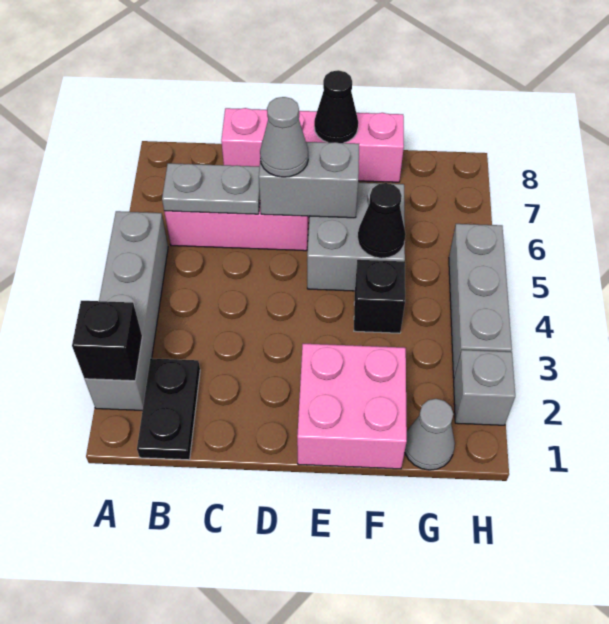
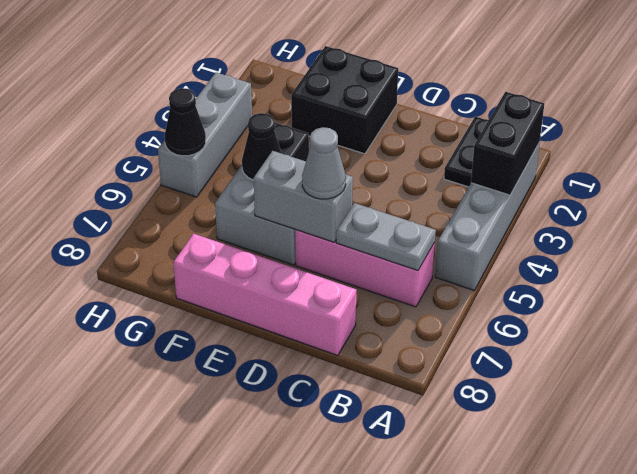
black 1x1 brick [72,301,142,381] -> black 1x2 brick [471,92,544,195]
pink 2x2 brick [297,344,407,469] -> black 2x2 brick [291,46,398,154]
black 1x1 cone [314,70,358,143] -> black 1x1 cone moved to [165,88,206,156]
grey 1x1 cone [405,399,455,470] -> none
grey 1x1 brick [454,350,515,425] -> none

